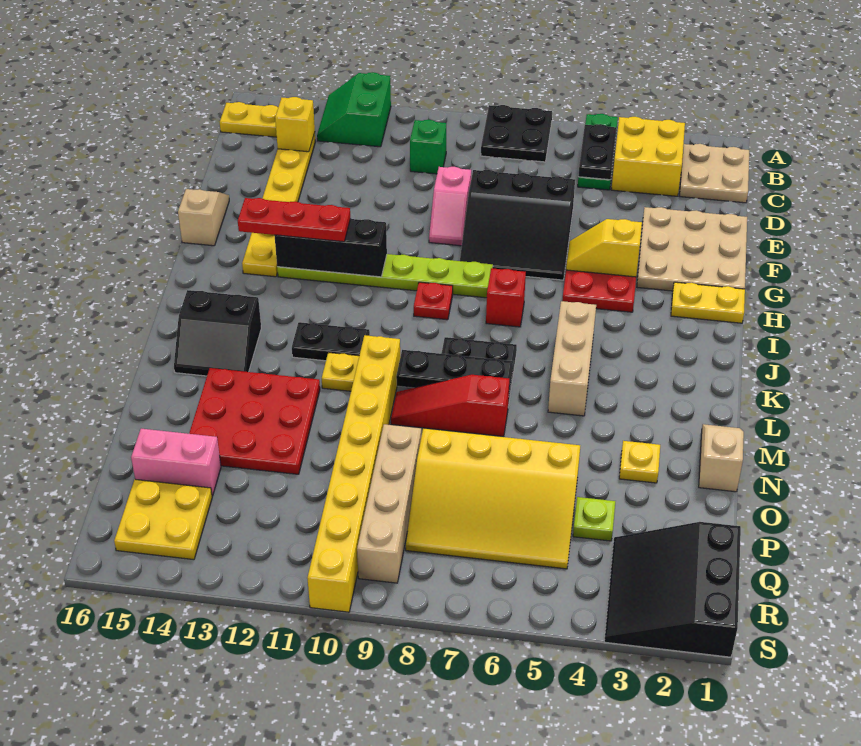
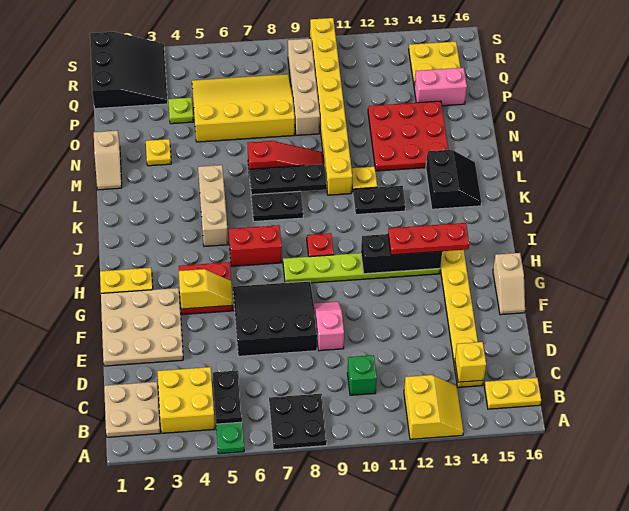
green 2x2 slope [317,72,391,147] -> yellow 2x2 slope [404,375,463,439]
red 1x1 brick [486,268,526,327] -> red 1x2 brick [229,225,282,266]
black 2x2 slope [174,290,261,376] -> black 2x2 slope turned to [426,150,481,209]

